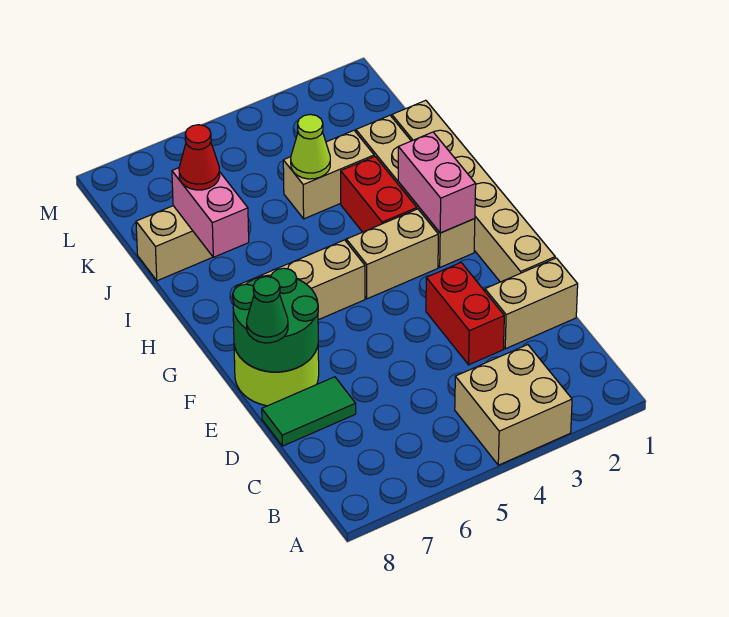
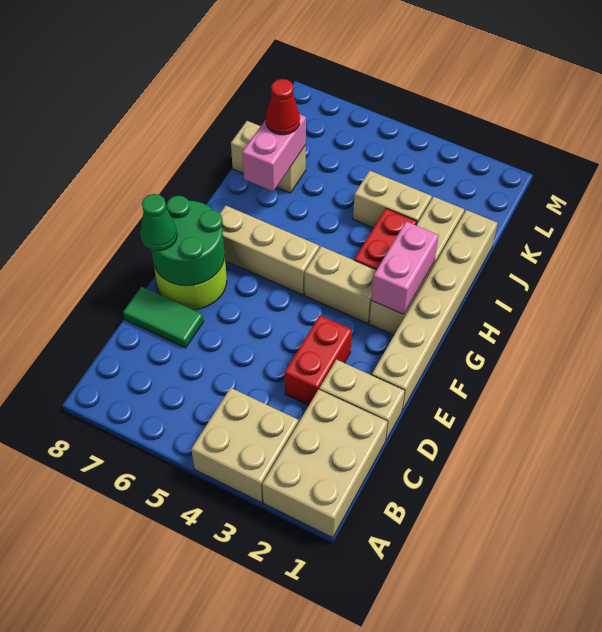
none -> tan 2x3 brick [262,390,388,538]
lime 1x1 cone [291,114,330,179] -> none

